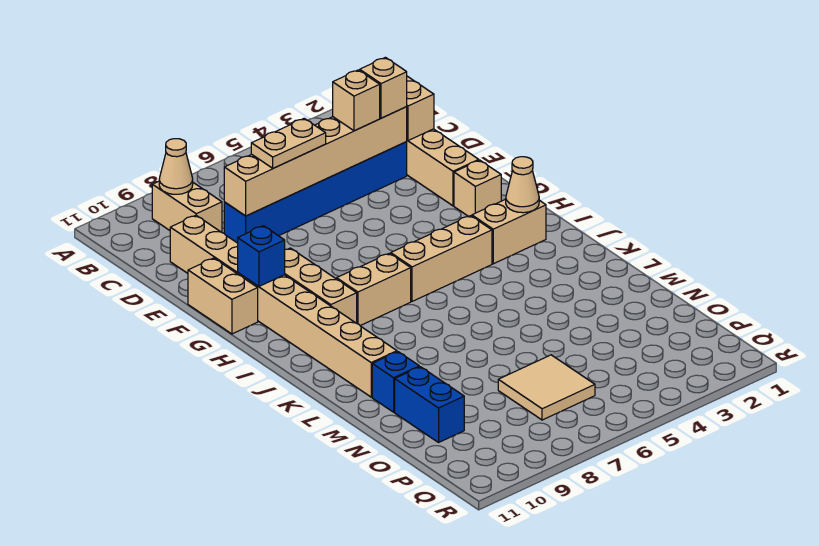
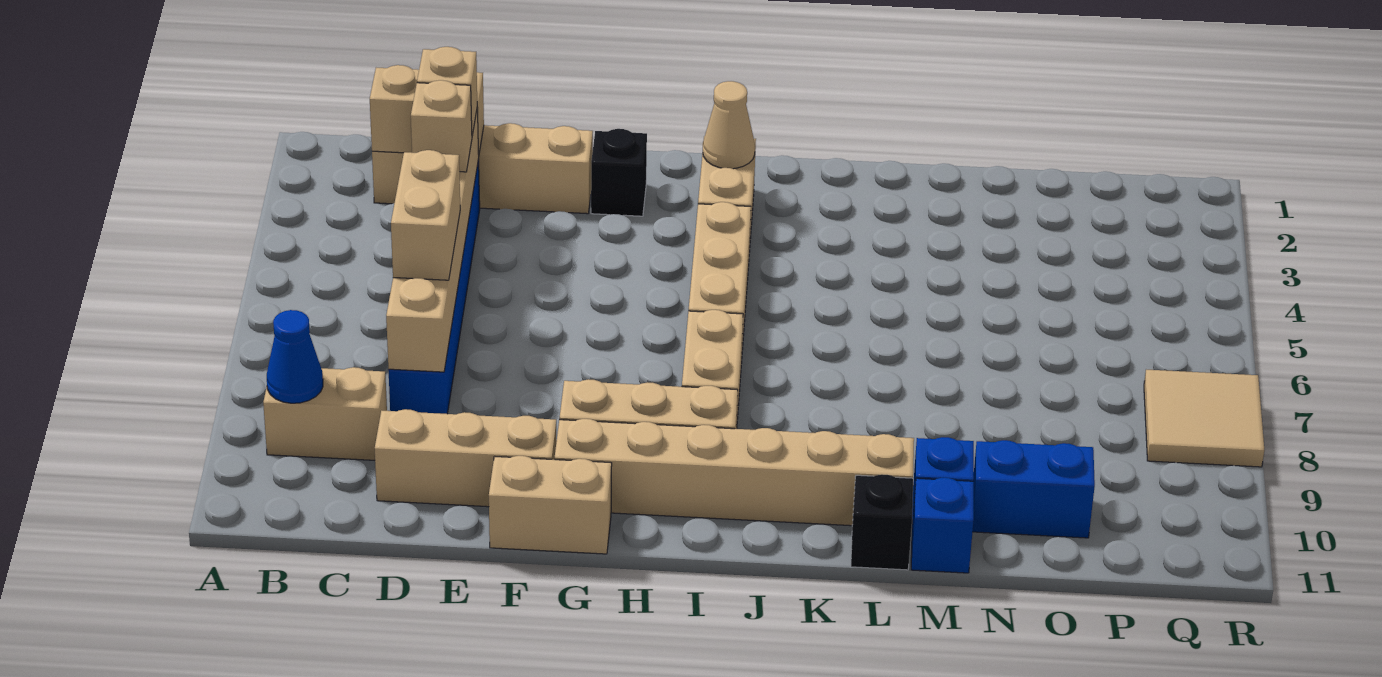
tan 1x1 cone [159,139,193,194] -> blue 1x1 cone [267,310,323,403]
tan 1x2 plate [251,118,326,168] -> tan 1x2 brick [391,150,460,280]
tan 1x1 brick [454,160,501,216] -> black 1x1 brick [591,129,647,216]
blue 1x1 brick [238,226,285,286] -> blue 1x1 brick moved to [911,478,974,573]
none -> black 1x1 brick [851,474,913,570]
tan 2x2 tile [498,355,595,420] -> tan 2x2 tile moved to [1144,370,1264,467]

